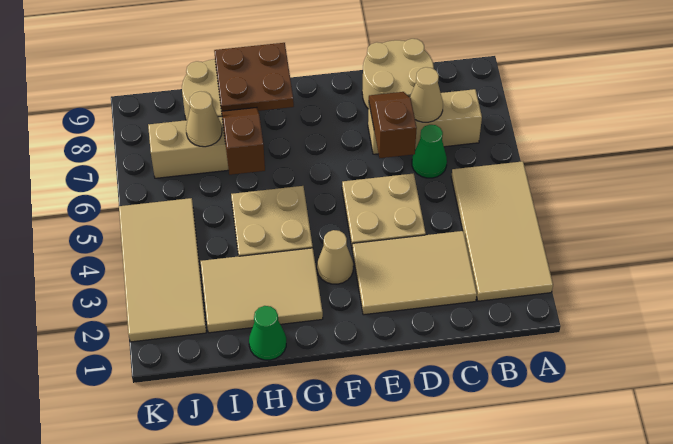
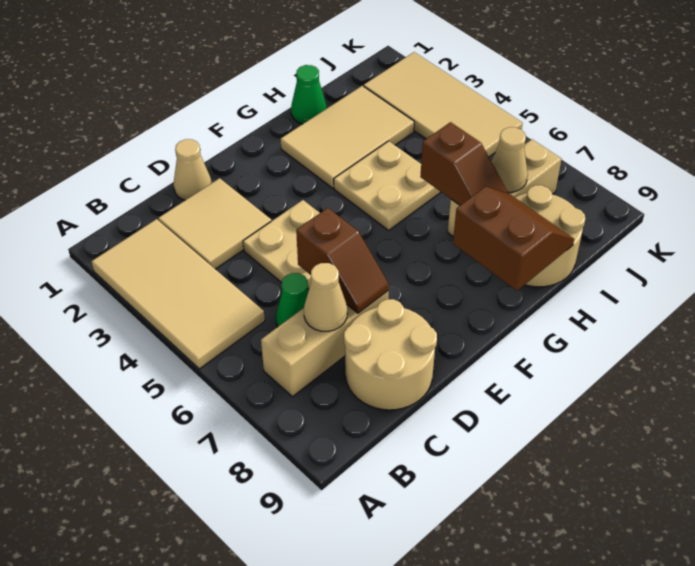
tan 2x3 tile [352,231,477,315] -> tan 2x2 tile [158,178,271,269]
tan 1x1 cone [317,230,353,284] -> tan 1x1 cone moved to [173,139,212,200]
brown 2x2 plate [214,43,294,111] -> brown 2x2 slope [453,187,574,291]

